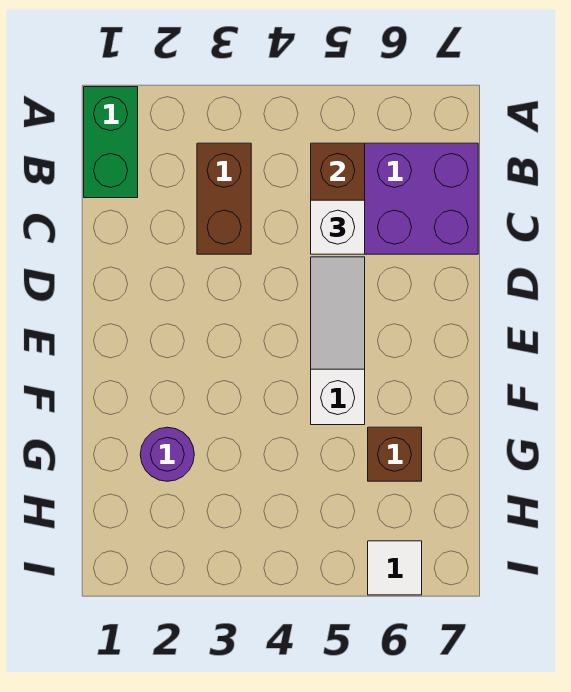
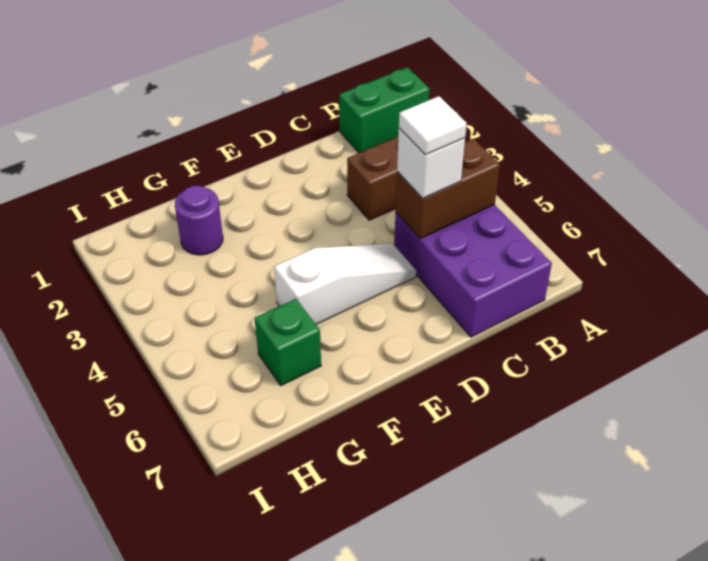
brown 1x1 brick [368,427,422,481] -> green 1x1 brick [255,299,321,386]
white 1x1 tile [368,541,422,595] -> white 1x1 tile moved to [399,96,467,155]

